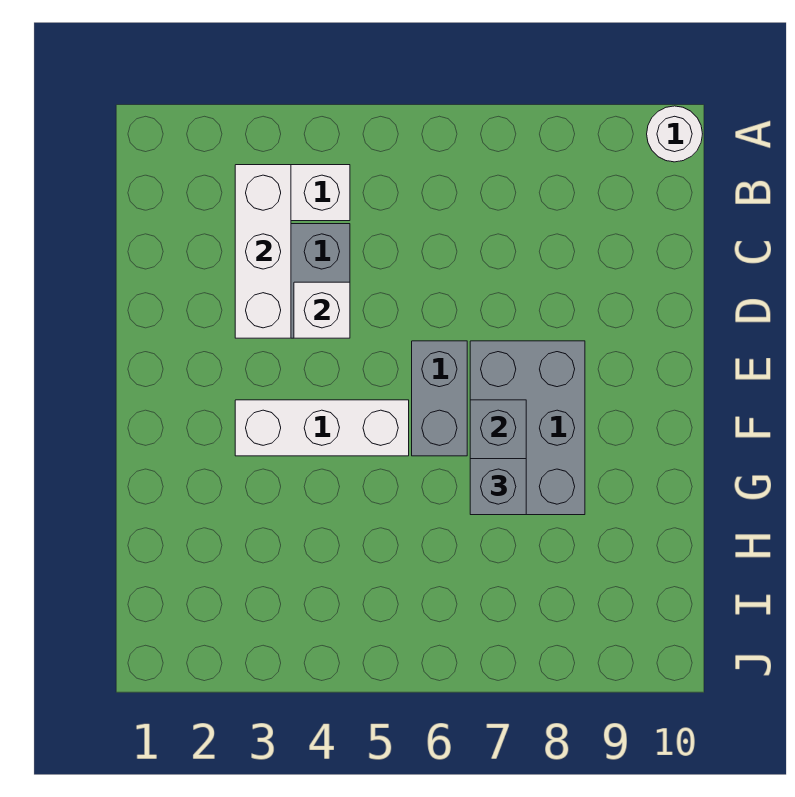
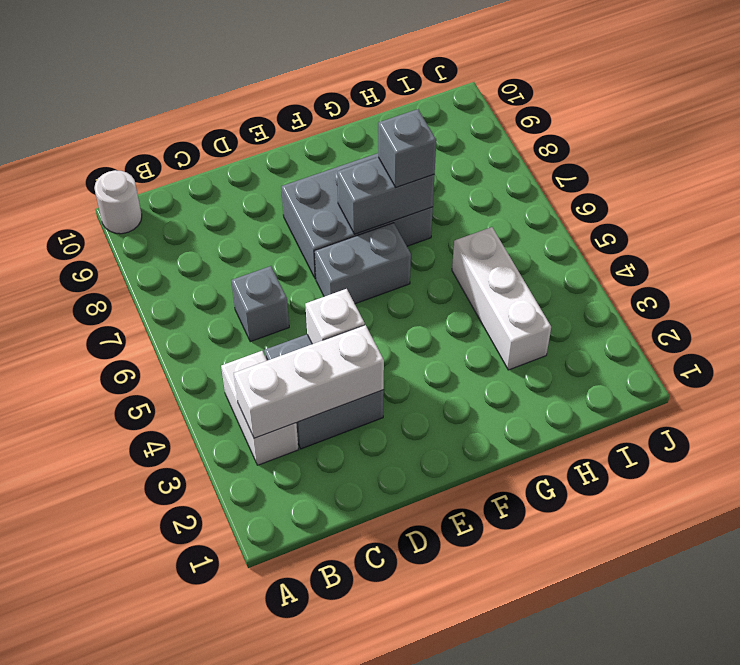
none -> grey 1x1 brick [231,266,289,342]
white 1x3 brick [235,400,409,456] -> white 1x3 brick moved to [452,227,551,370]

